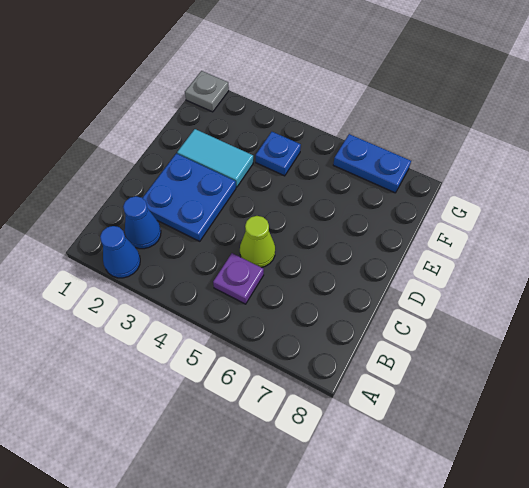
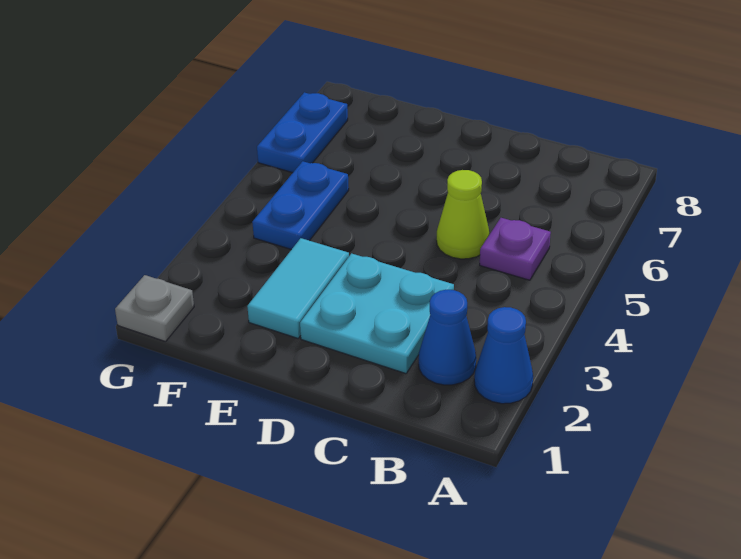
blue 2x2 plate [143,153,236,241] -> cyan 2x2 plate [300,253,454,374]
blue 1x1 plate [256,132,301,176] -> blue 1x2 plate [252,161,349,250]

